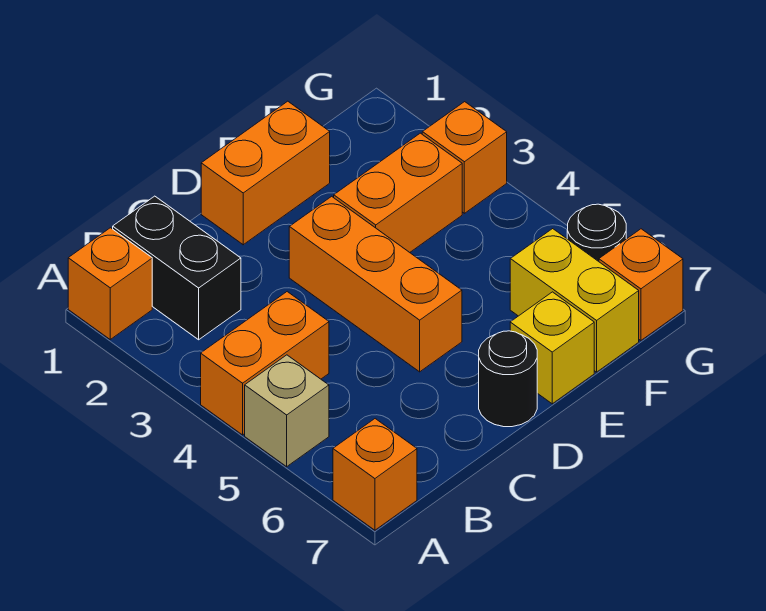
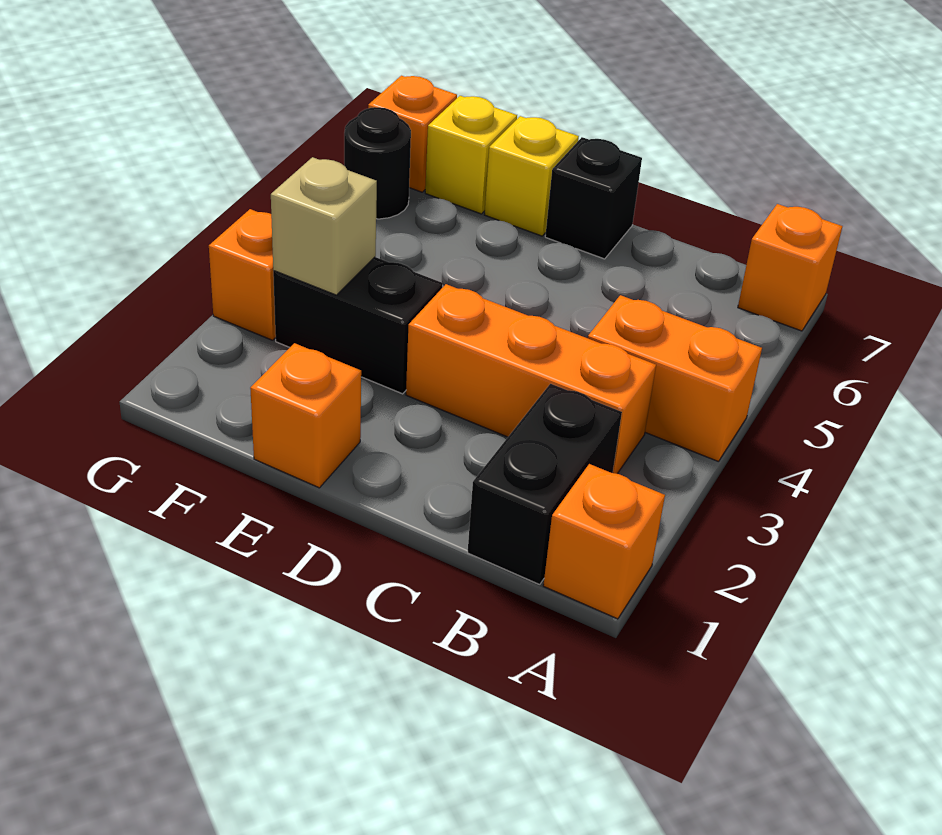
tan 1x1 brick [245,355,329,467] -> tan 1x1 brick moved to [271,157,377,295]
orange 1x2 brick [201,101,330,245] -> orange 1x1 brick [250,343,361,488]
orange 1x3 brick [289,196,462,372] -> orange 1x3 brick turned to [406,284,656,474]
black 1x1 round brick [479,331,537,427] -> black 1x1 brick [545,137,642,259]
orange 1x2 brick [334,133,462,252] -> black 1x2 brick [273,257,443,394]
yellow 1x2 brick [510,229,639,372] -> yellow 1x1 brick [425,96,517,214]

